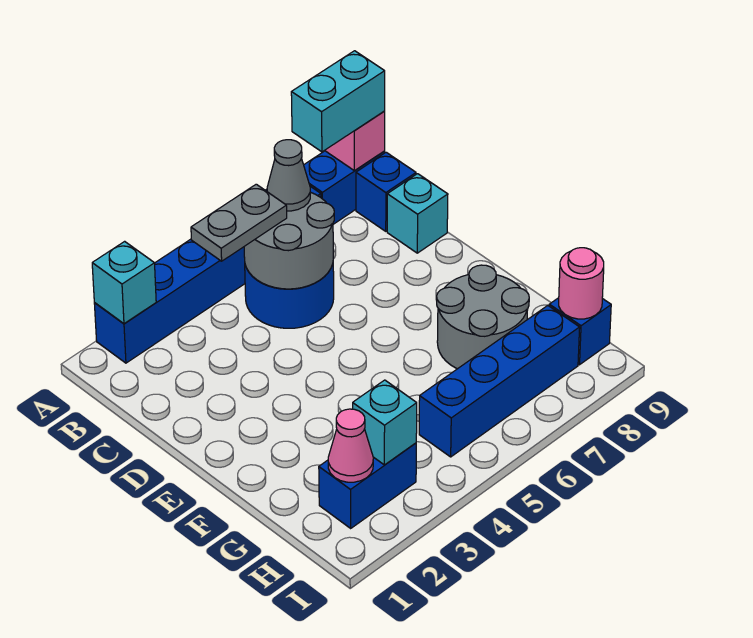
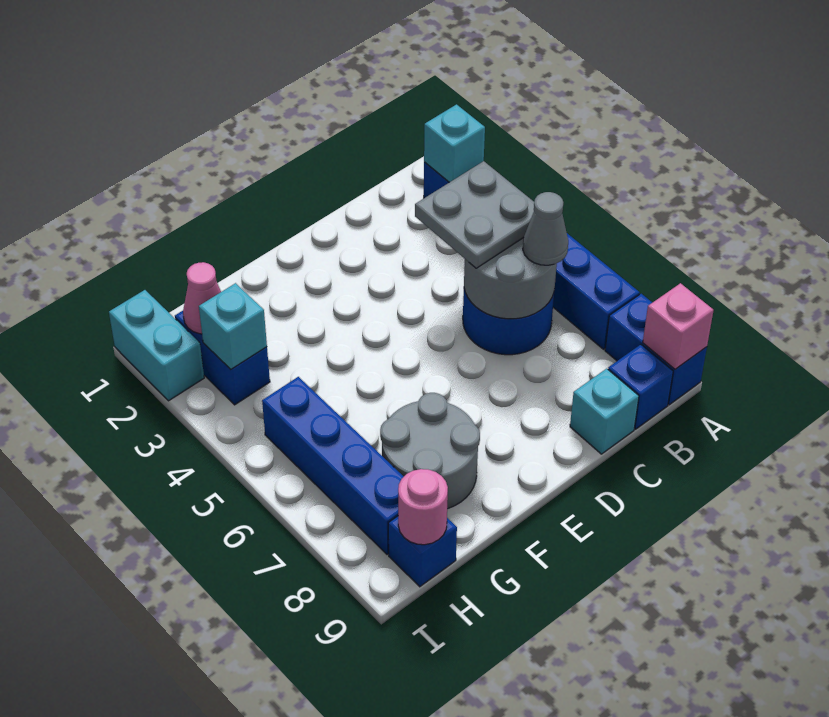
cyan 1x2 brick [291,51,385,152] -> cyan 1x2 brick moved to [109,290,204,401]
grey 1x2 plate [191,184,287,261] -> grey 2x2 plate [415,161,534,268]

